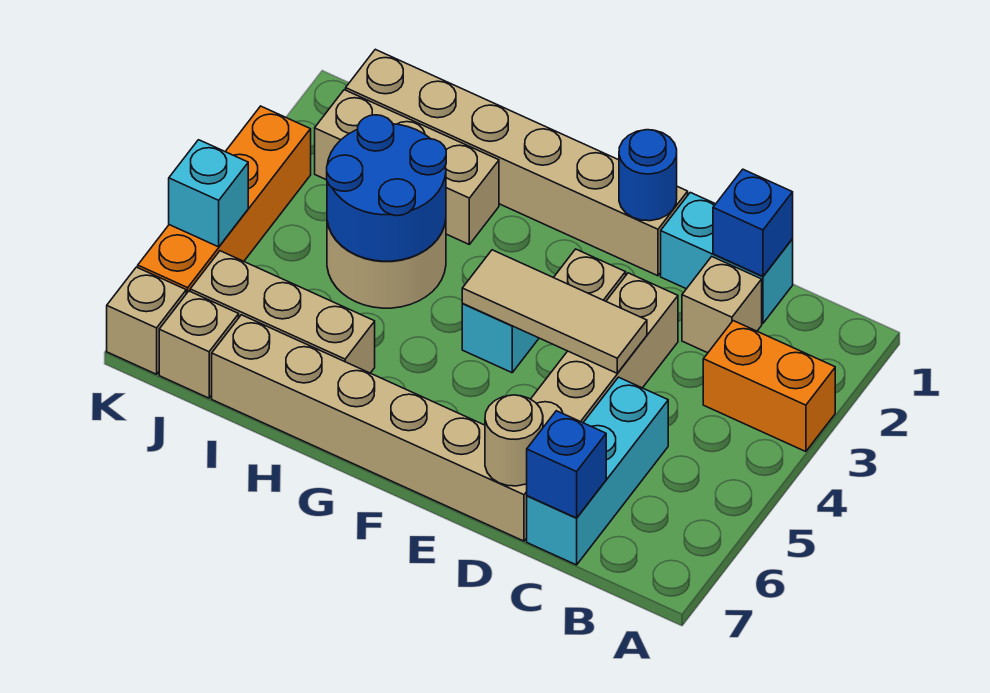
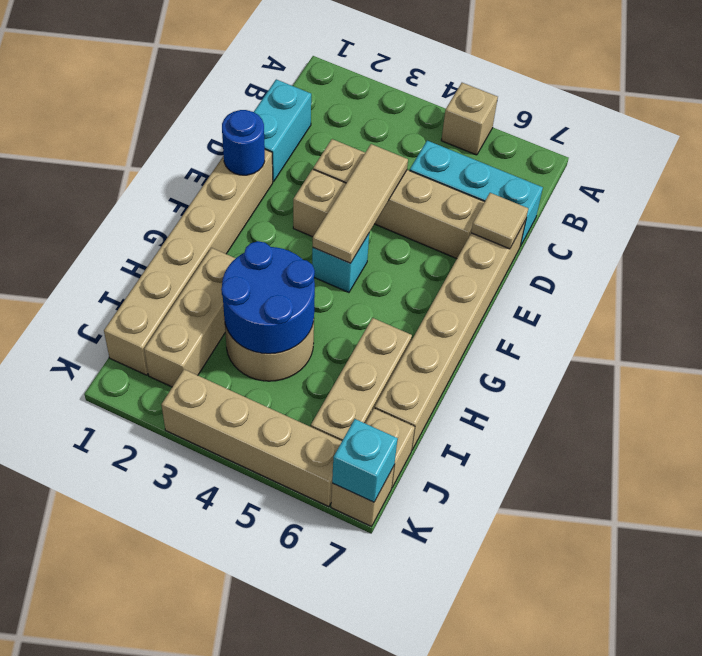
orange 1x2 brick [703,321,835,452] -> none
blue 1x1 brick [713,169,793,276] -> none
tan 1x1 brick [682,257,762,353] -> tan 1x1 brick moved to [441,83,498,155]
blue 1x1 brick [527,411,606,518] -> none
tan 1x1 round brick [485,395,543,486] -> tan 1x1 tile [471,193,528,249]
orange 1x4 brick [138,106,311,294] -> tan 1x4 brick [161,369,342,507]
cyan 1x1 brick [169,140,248,247] -> cyan 1x1 brick moved to [332,419,398,502]

